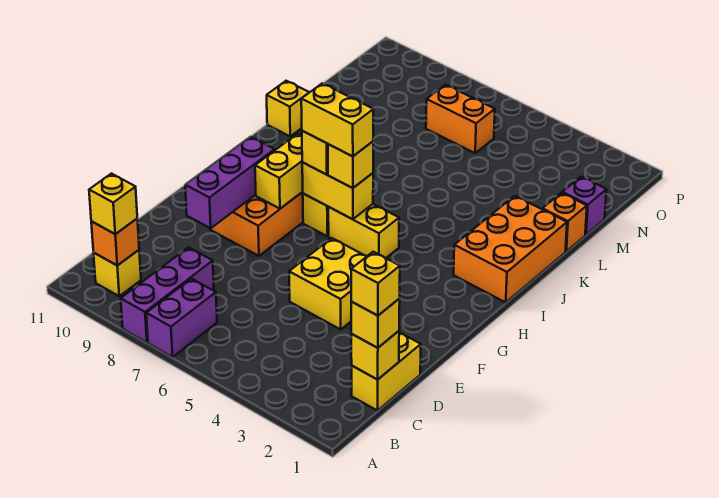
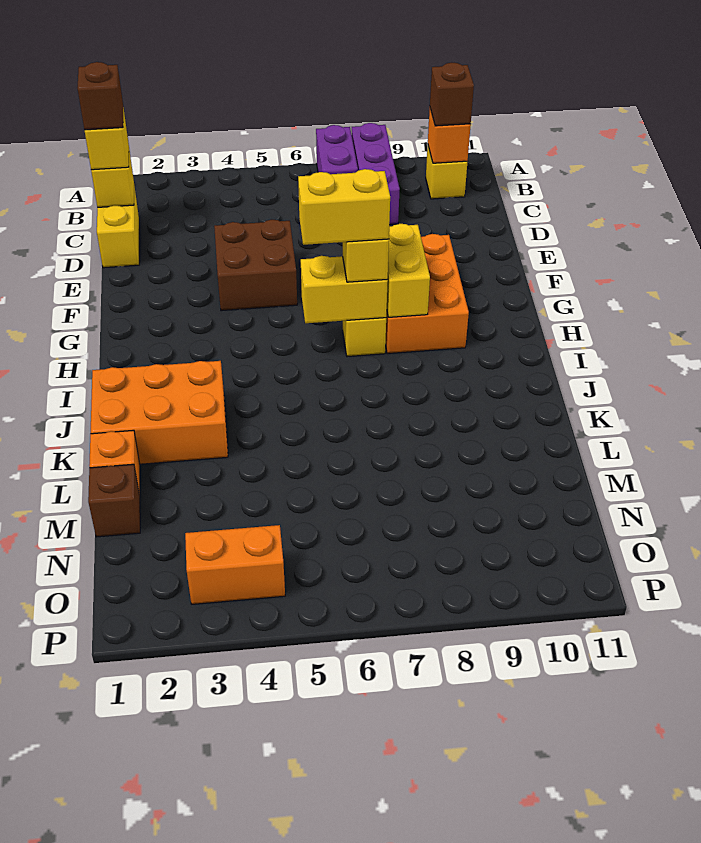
yellow 1x1 brick [89,174,137,234] -> brown 1x1 brick [430,63,474,126]
yellow 1x1 brick [351,252,400,316] -> brown 1x1 brick [77,62,123,130]
yellow 2x2 brick [289,238,367,329] -> brown 2x2 brick [214,220,297,311]
purple 1x3 brick [185,137,275,228] -> none
yellow 1x2 brick [328,204,399,258] -> none
yellow 1x1 brick [328,142,373,188] -> none
orange 2x3 brick [454,196,567,302] -> orange 2x3 brick turned to [91,361,228,464]
yellow 1x1 brick [267,81,309,136] -> none
purple 1x1 brick [562,177,607,235] -> brown 1x1 brick [88,464,140,537]
orange 1x2 brick [426,85,495,153] -> orange 1x2 brick moved to [185,525,285,604]

